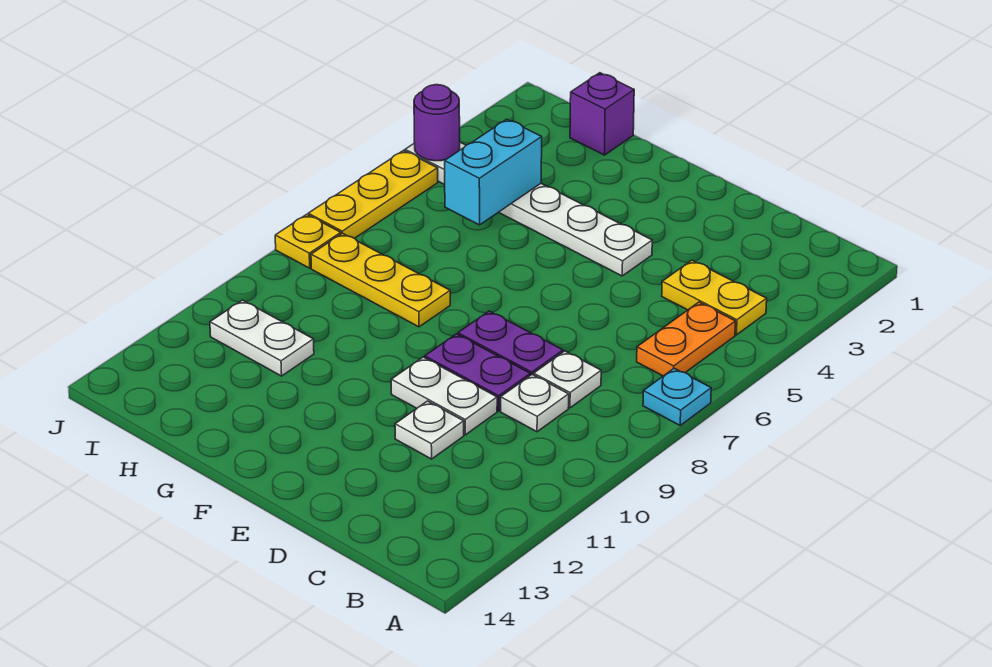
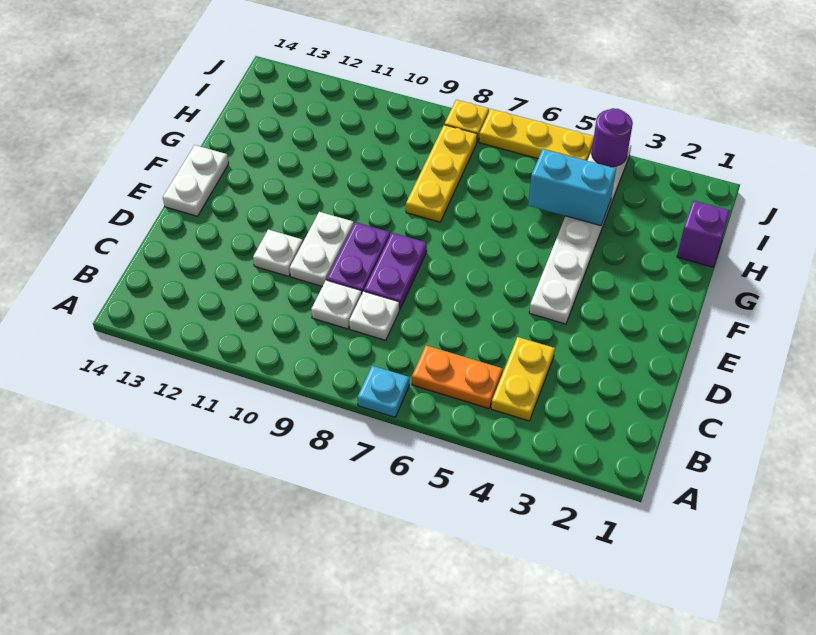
white 1x2 plate [210,300,314,376] -> white 1x2 plate moved to [163,145,229,216]

